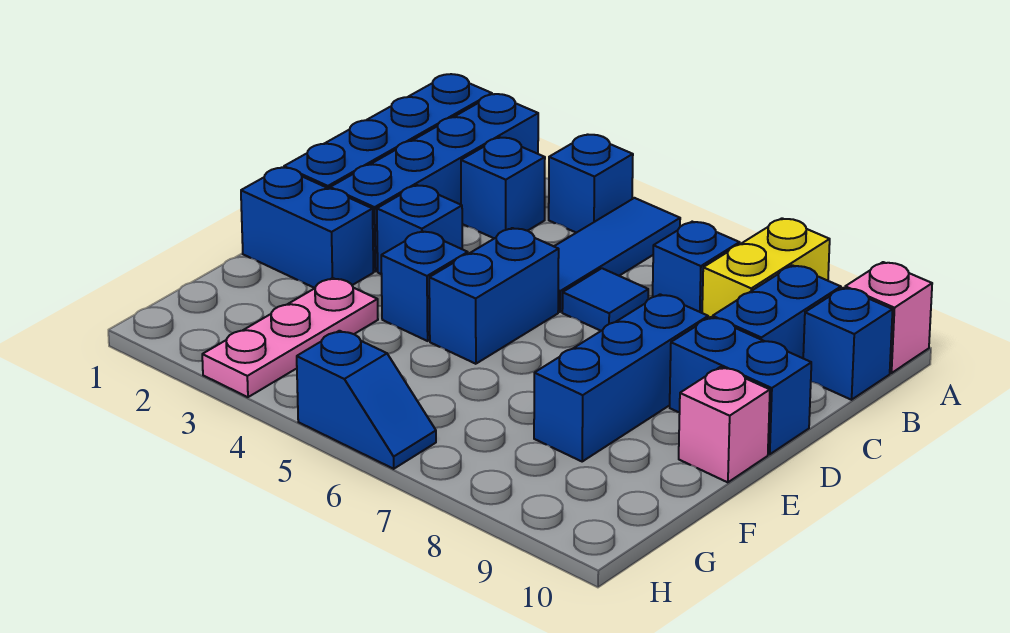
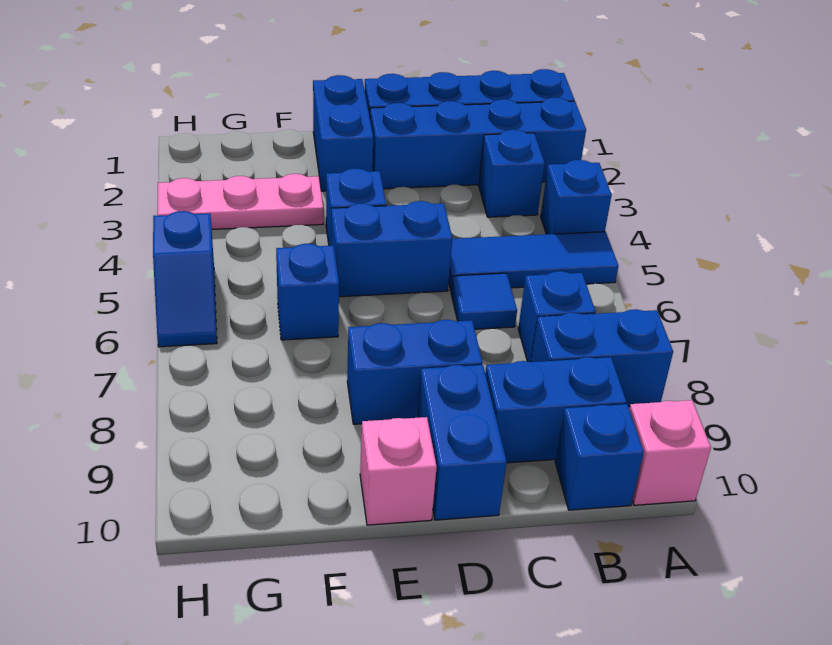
yellow 1x2 brick [702,218,830,318] -> blue 1x2 brick [531,309,673,407]
blue 1x1 brick [377,185,462,274] -> blue 1x1 brick moved to [276,244,339,340]
blue 1x3 brick [534,294,708,461] -> blue 1x2 brick [347,320,483,424]

